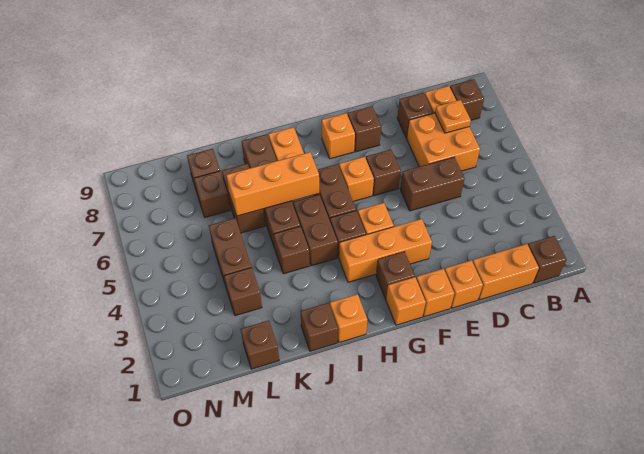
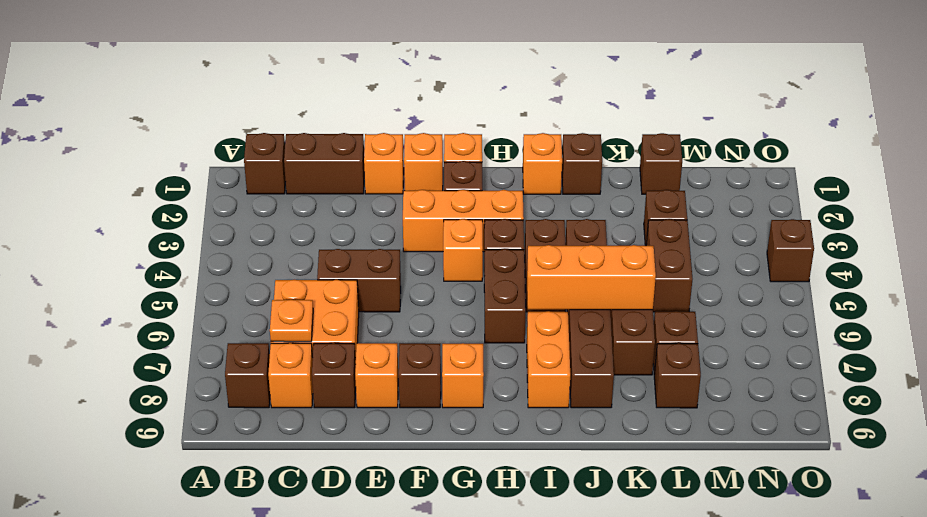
orange 1x2 brick [473,244,539,300] -> brown 1x2 brick [284,133,364,194]
brown 1x1 brick [366,149,401,196] -> brown 1x1 brick moved to [767,219,814,282]
orange 1x1 brick [339,156,374,201] -> orange 1x1 brick moved to [355,343,398,408]

